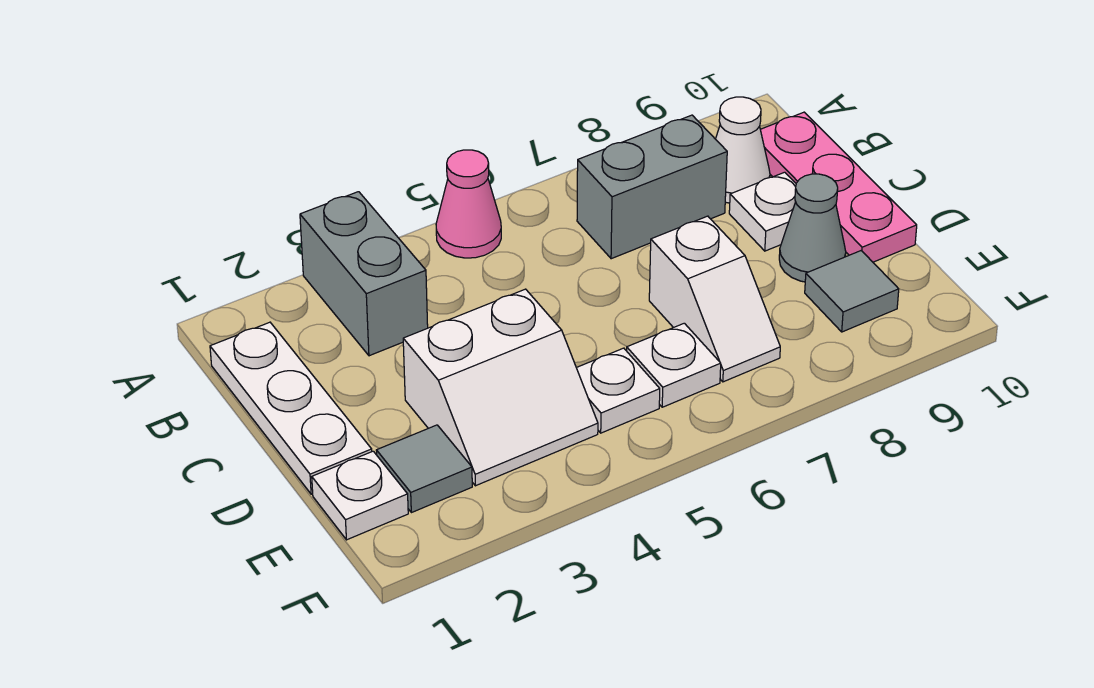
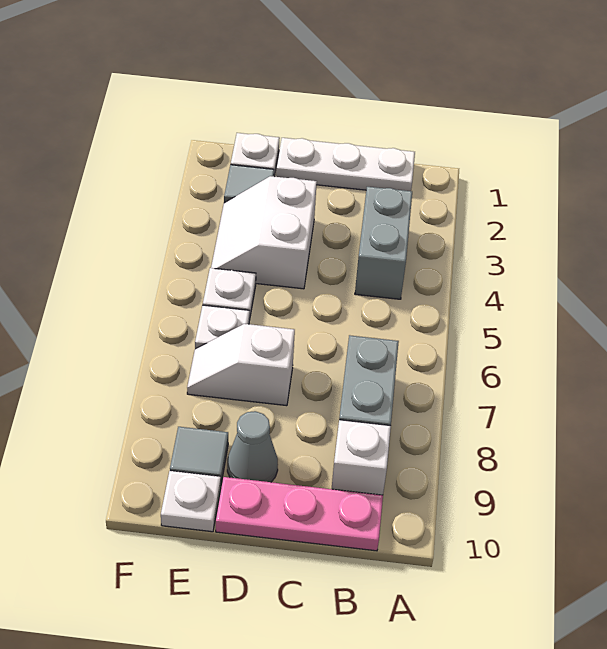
grey 1x2 brick [300,192,428,356] -> grey 1x2 brick turned to [355,187,412,299]
pink 1x1 cone [436,150,501,258] -> none
white 1x1 cone [716,97,770,203] -> white 1x1 brick [332,420,391,495]
white 1x1 plate [729,172,796,251] -> white 1x1 plate moved to [161,471,221,532]

